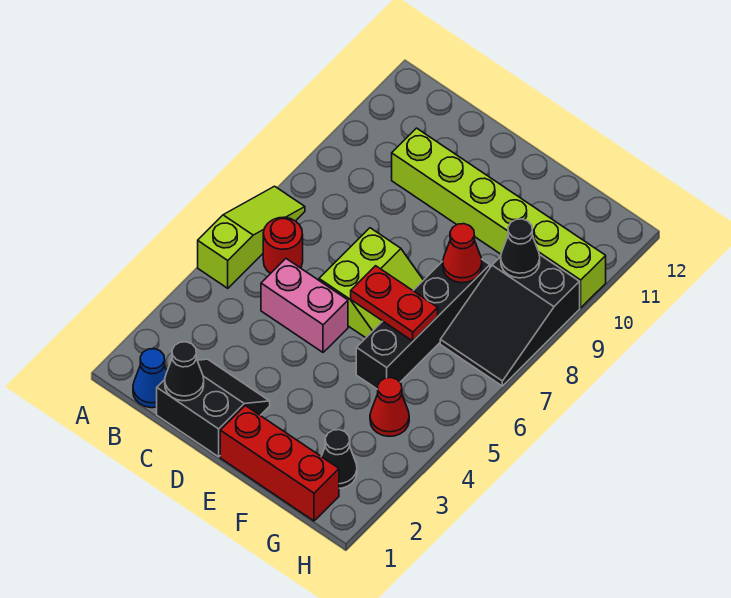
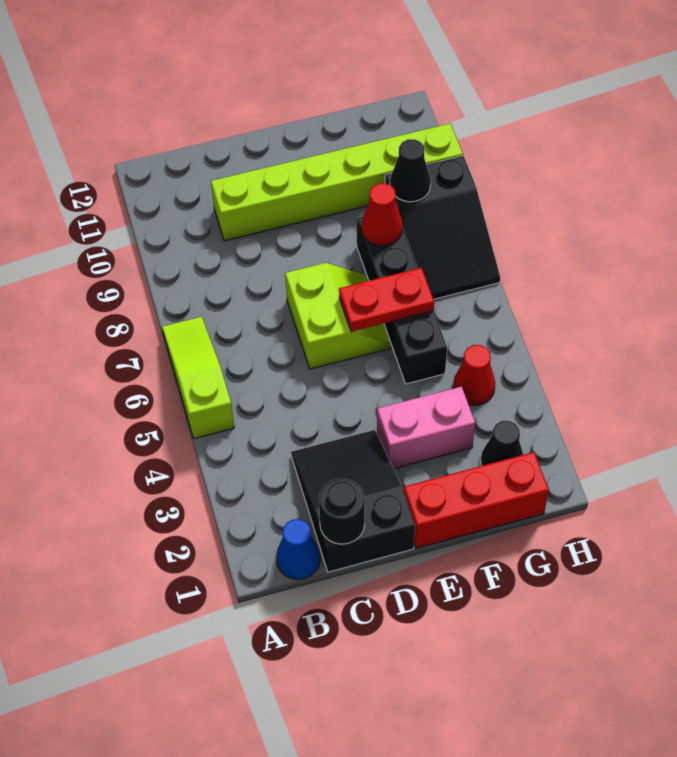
red 1x1 round brick [263,217,303,274] -> none
black 2x2 slope [157,359,270,457] -> black 2x3 slope [291,430,415,572]
black 1x1 cone [165,342,204,401] -> black 1x1 round brick [319,479,365,544]
pink 1x2 brick [261,259,348,352] -> pink 1x2 brick moved to [377,387,475,469]

